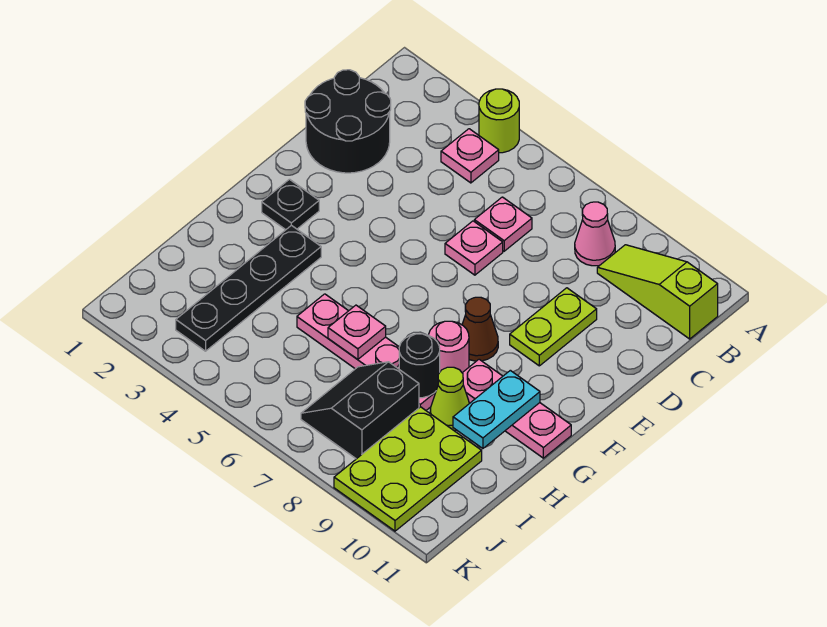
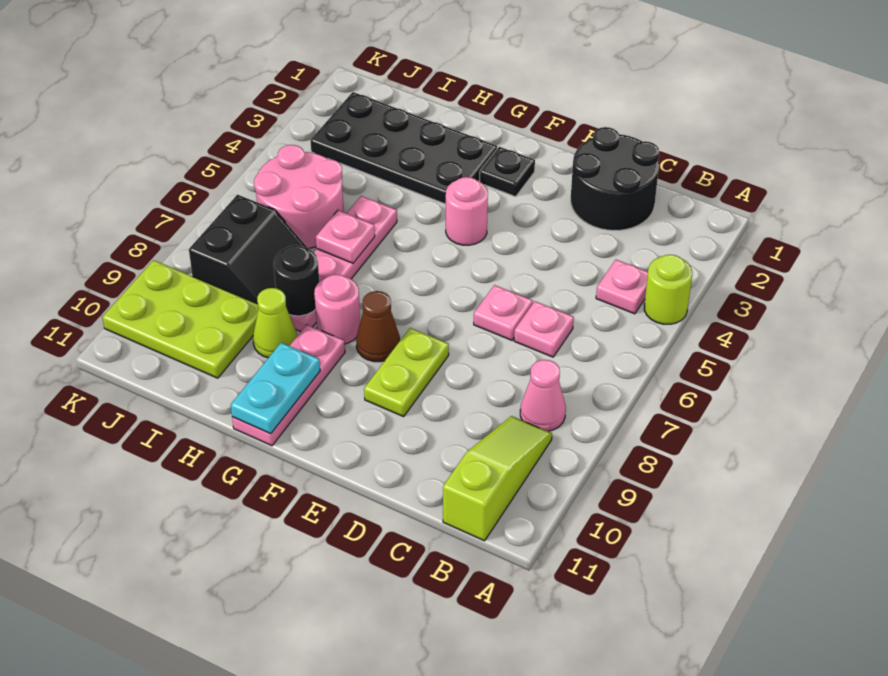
lime 1x2 plate [510,288,597,366] -> lime 1x2 plate turned to [364,328,449,417]
none -> pink 1x1 round brick [446,177,488,245]
black 1x4 plate [176,225,321,351] -> black 2x4 plate [310,92,497,204]
cyan 1x2 plate [453,370,540,449] -> cyan 1x2 plate turned to [231,343,320,434]
none -> pink 2x2 round brick [254,145,344,248]
black 2x2 slope [301,362,419,459] -> black 2x2 slope turned to [189,195,308,304]

